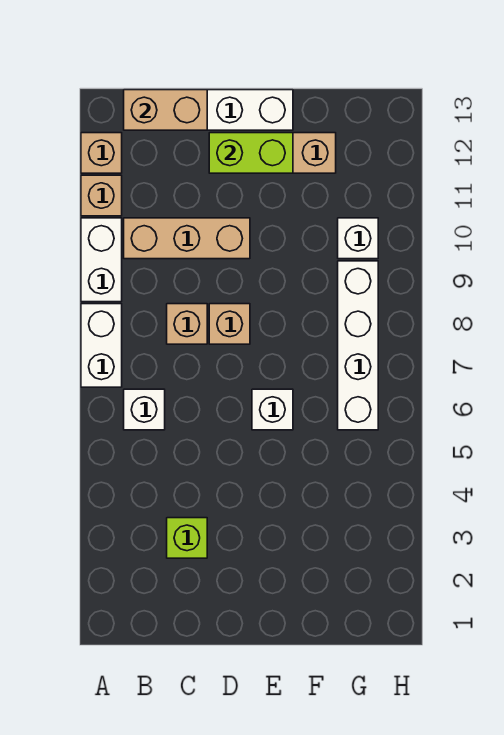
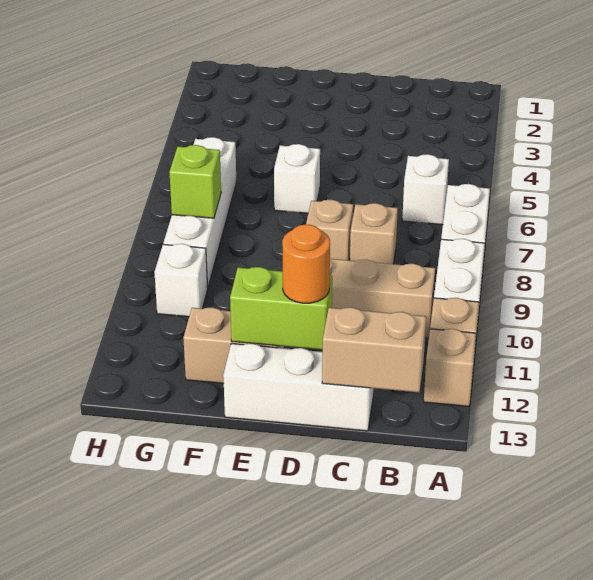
lime 1x1 brick [167,518,207,558] -> lime 1x1 brick moved to [170,145,221,218]
none -> orange 1x1 round brick [282,224,330,303]

